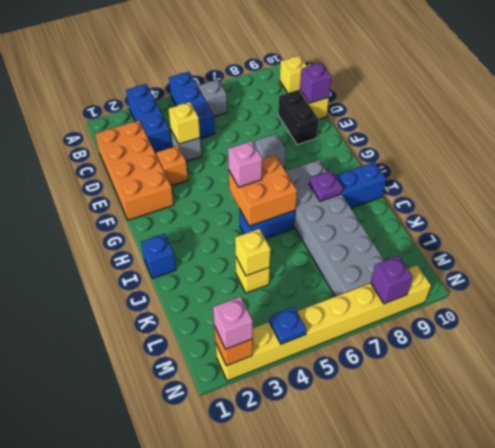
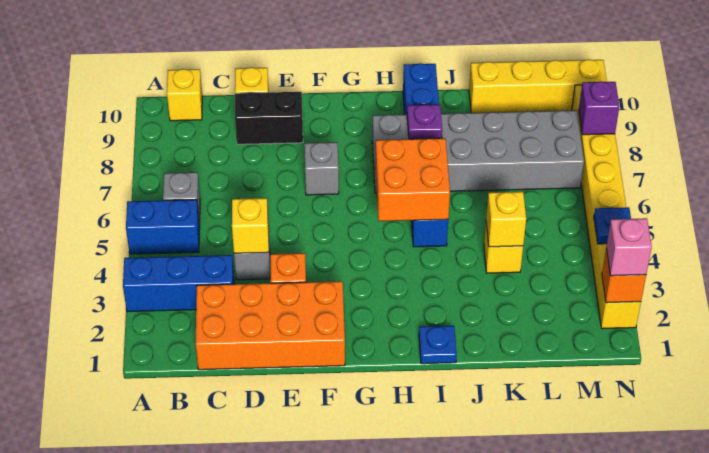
blue 1x3 brick [169,72,215,139] -> blue 1x2 brick [126,200,200,254]
purple 1x1 brick [300,63,331,103] -> none
pink 1x1 brick [228,141,262,187] -> none
blue 1x1 brick [141,234,176,278] -> blue 1x1 plate [419,326,457,364]
none -> yellow 1x4 brick [469,59,607,113]

